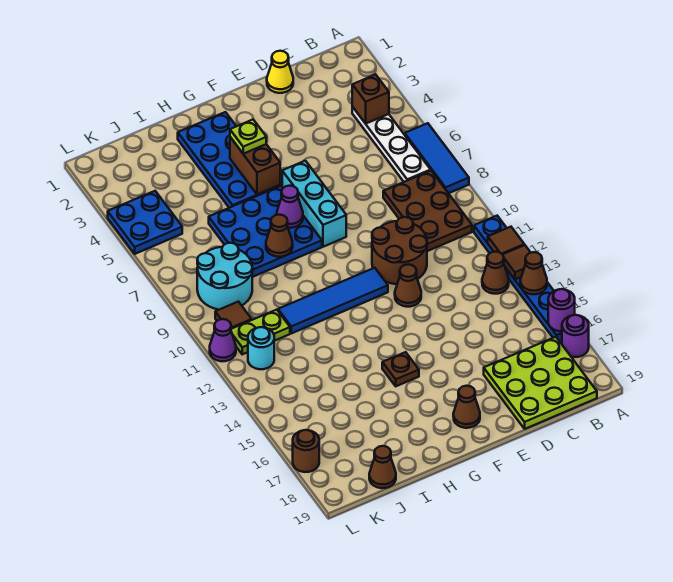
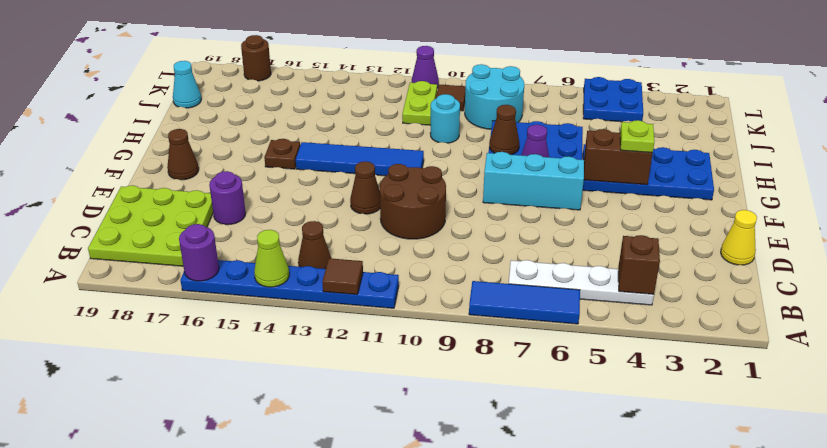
brown 1x1 tile [503,245,531,279] -> none
brown 1x1 cone [520,252,547,294] -> lime 1x1 cone [254,230,289,287]
purple 1x1 round brick [562,315,589,357] -> purple 1x1 round brick moved to [209,171,246,225]
brown 2x3 plate [383,171,472,251] -> none
blue 1x4 tile [278,268,388,333] -> blue 1x4 tile turned to [296,142,424,176]
brown 1x1 cone [369,446,396,488] -> cyan 1x1 cone [173,61,201,108]
cyan 1x1 round brick [248,327,274,369] -> cyan 1x1 round brick moved to [430,94,460,143]

